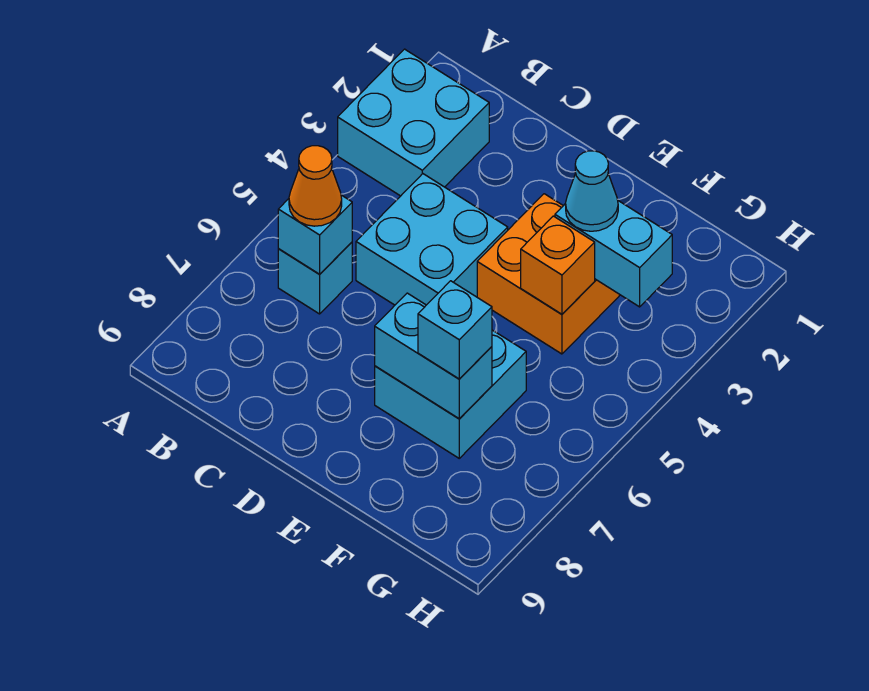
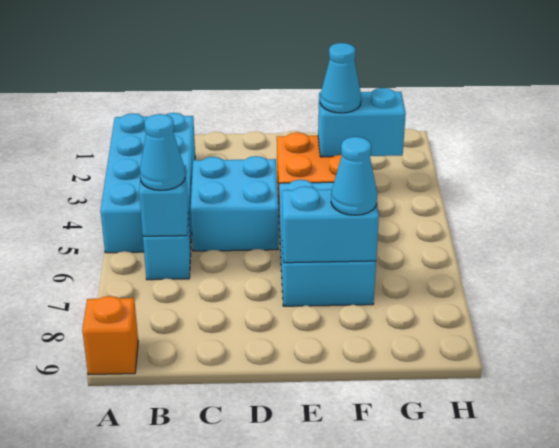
cyan 2x2 brick [338,49,489,196] -> cyan 2x4 brick [101,113,195,253]
orange 1x1 cone [289,146,342,226] -> cyan 1x1 cone [140,114,185,190]
cyan 2x2 brick [375,330,526,458] -> cyan 2x3 brick [279,180,376,306]
orange 1x1 brick [521,216,595,314] -> orange 1x1 brick moved to [82,296,138,375]
cyan 1x1 brick [418,281,492,379] -> cyan 1x1 cone [331,137,377,215]

